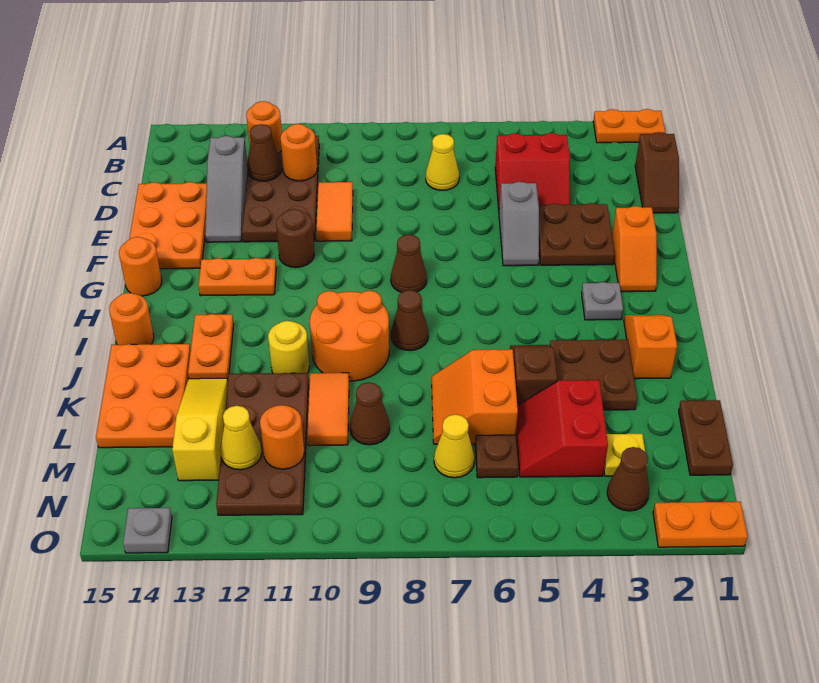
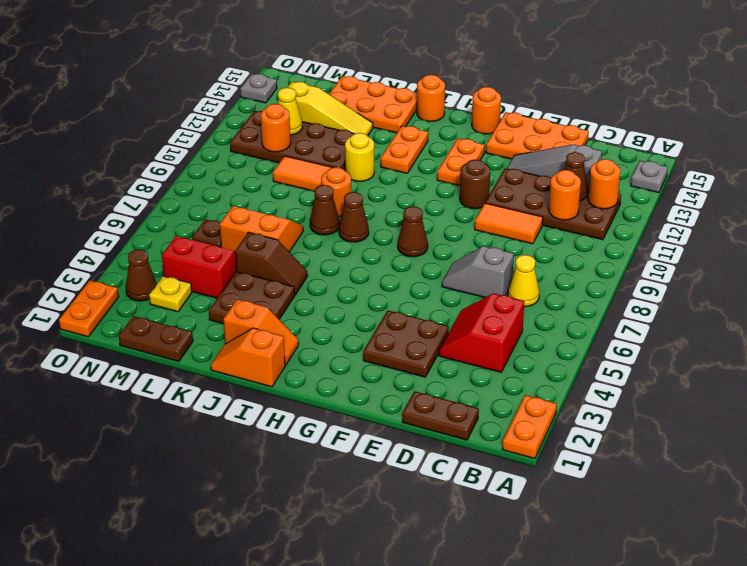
brown 1x2 slope [635,132,679,213] -> brown 1x2 plate [402,391,479,440]
grey 1x2 slope [499,182,539,266] -> grey 1x2 slope moved to [442,246,514,298]
orange 1x2 slope [612,206,657,292] -> orange 1x2 slope moved to [211,328,285,387]
grey 1x1 plate [581,282,623,320] -> grey 1x1 plate moved to [631,161,668,193]
orange 2x2 round brick [310,291,389,381] -> orange 1x1 round brick [321,167,351,216]
orange 1x2 plate [188,314,234,380] -> orange 1x2 plate turned to [381,126,428,173]
brown 1x1 cone [350,382,390,445] -> brown 1x1 cone moved to [310,185,340,235]
yellow 1x1 cone [434,415,475,478] -> none

